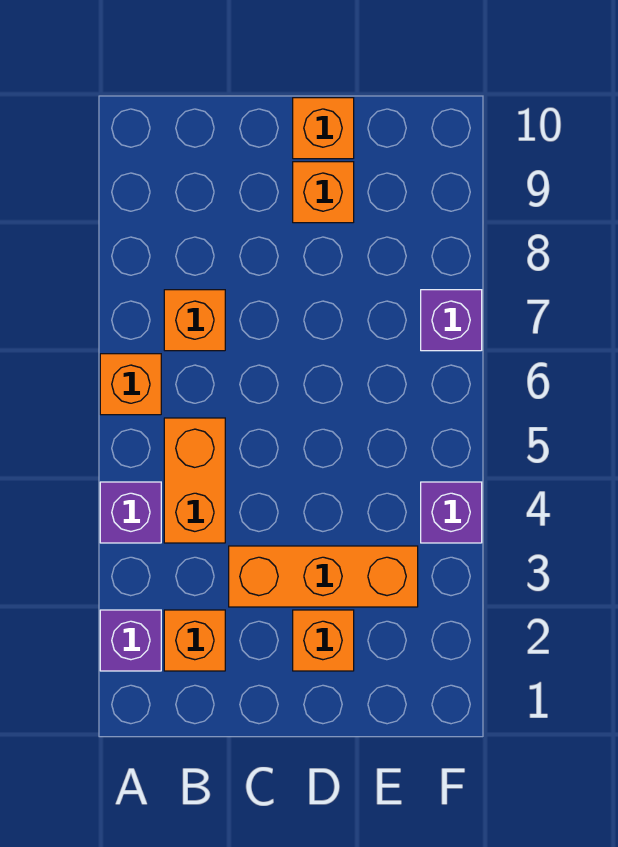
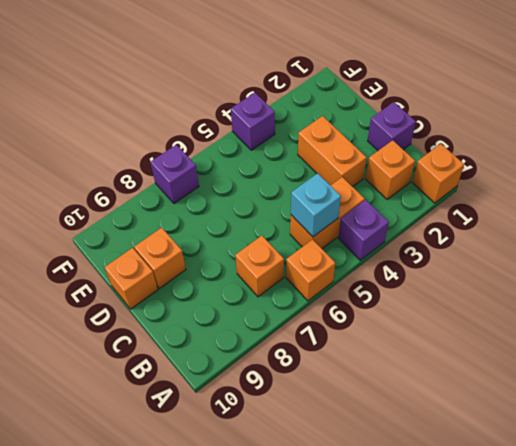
purple 1x1 brick [100,610,161,671] -> purple 1x1 brick moved to [367,102,416,151]
none -> cyan 1x1 brick [291,173,341,237]
orange 1x3 brick [229,546,418,607] -> orange 1x2 brick [298,116,367,187]
orange 1x1 brick [293,610,354,671] -> orange 1x1 brick moved to [412,144,464,203]

